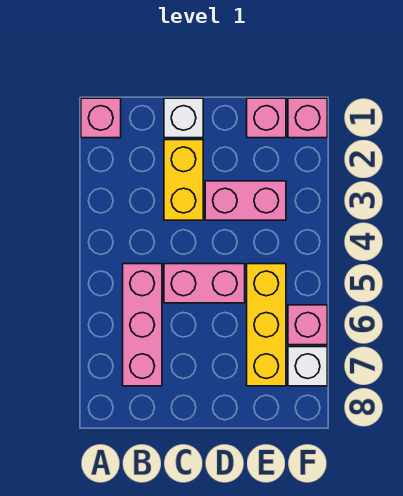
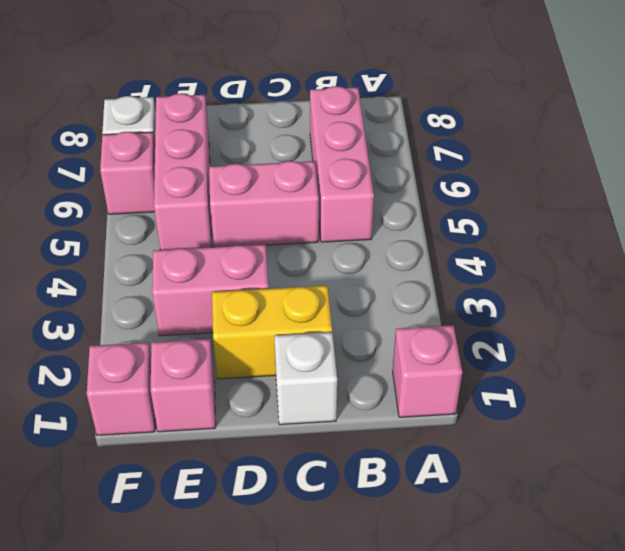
yellow 1x2 brick [164,140,203,220] -> yellow 1x2 brick turned to [212,285,332,379]
yellow 1x3 brick [247,264,286,386] -> pink 1x3 brick [154,93,212,250]

